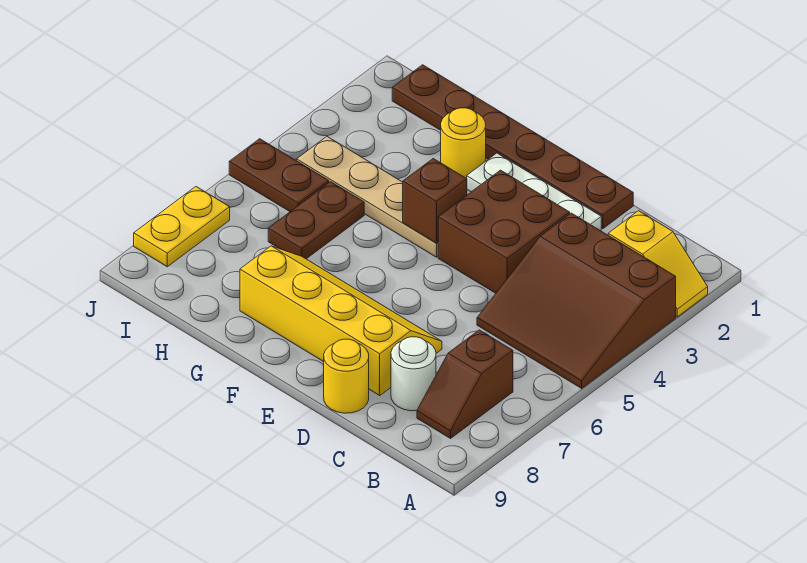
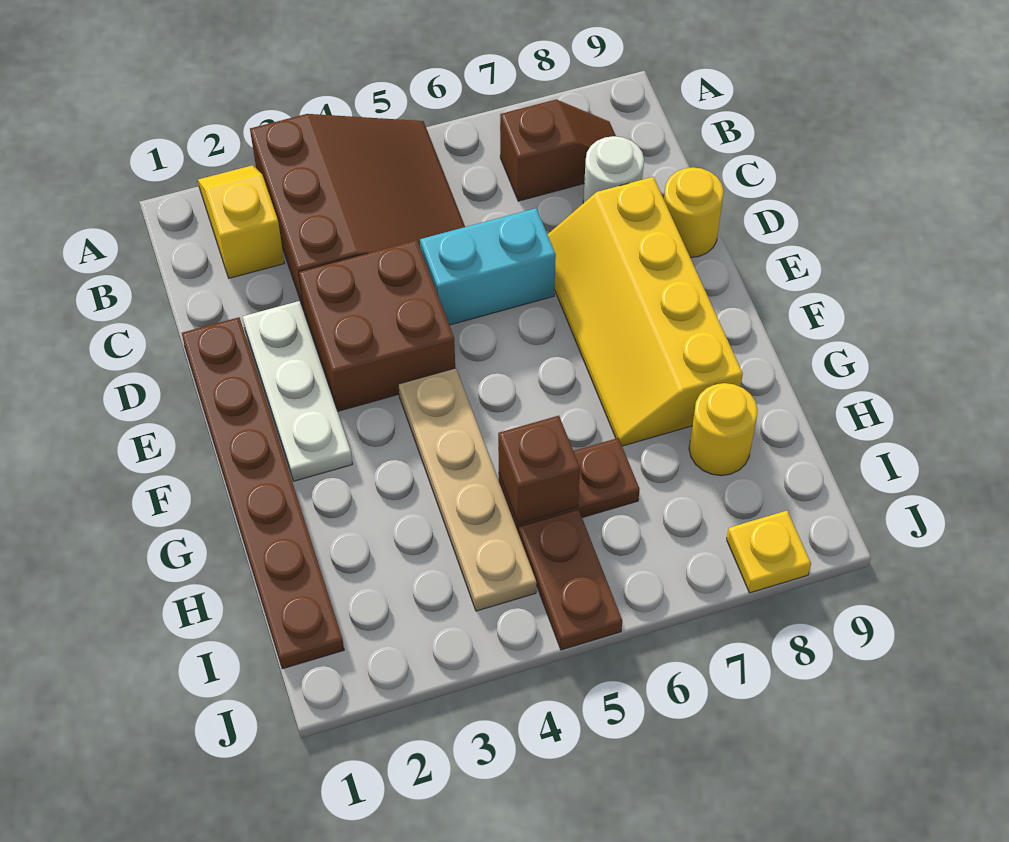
none -> cyan 1x2 brick [420,208,556,325]
brown 1x1 brick [403,159,467,243] -> brown 1x1 brick moved to [498,416,580,524]
yellow 1x1 round brick [441,108,486,178] -> yellow 1x1 round brick moved to [689,383,758,476]
yellow 1x2 plate [134,187,230,267] -> yellow 1x1 plate [727,511,811,593]

